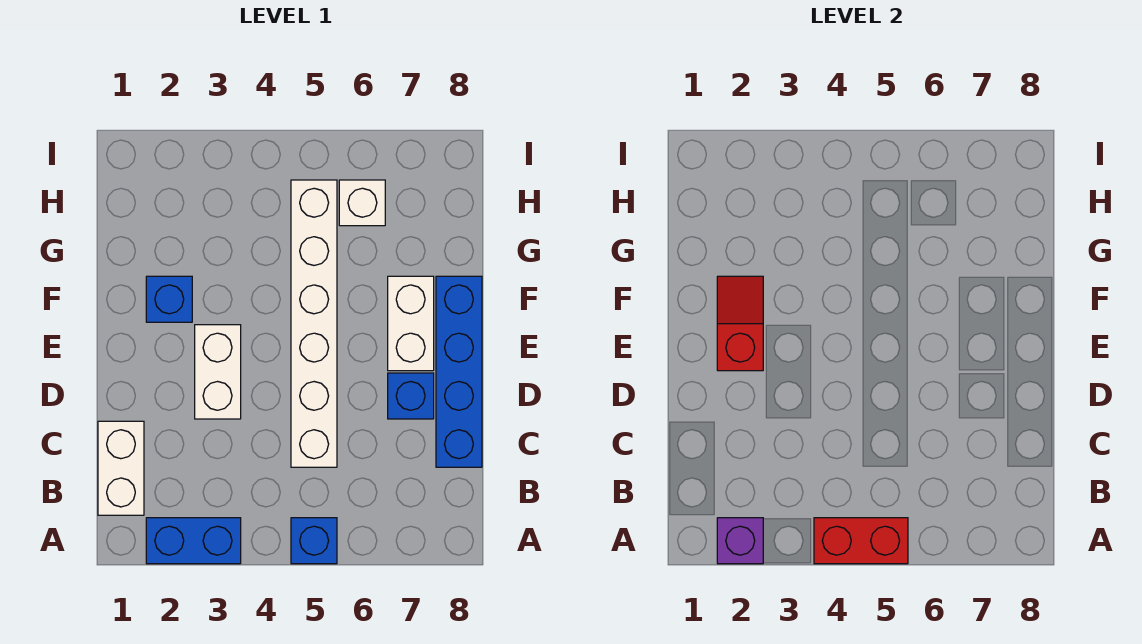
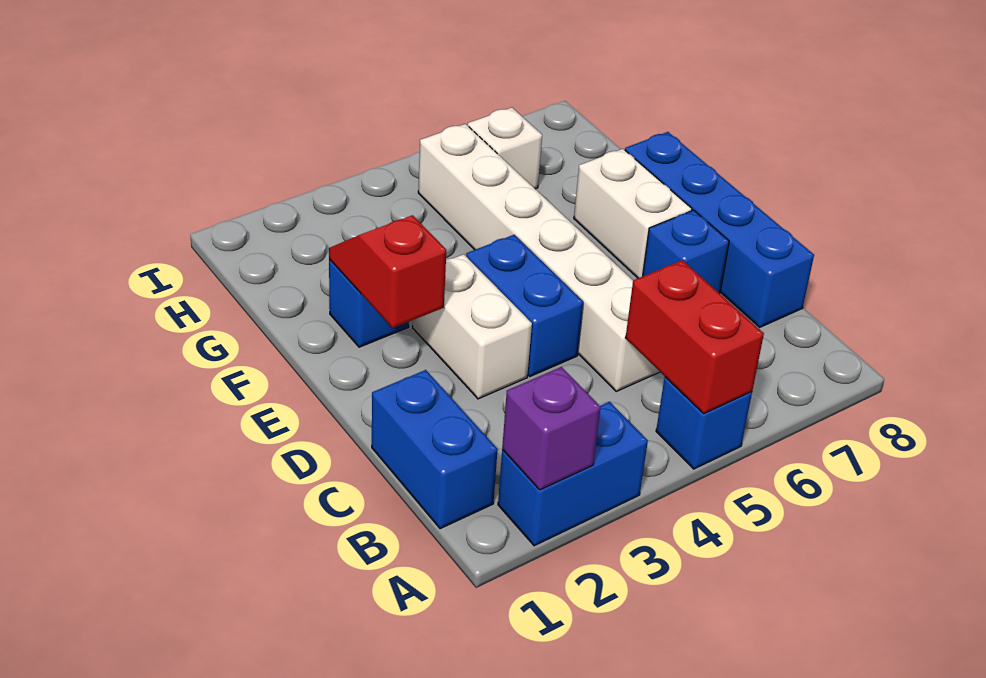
red 1x2 brick [814,518,908,564] -> red 1x2 brick turned to [626,260,764,414]
white 1x2 brick [98,421,144,515] -> blue 1x2 brick [372,370,498,529]
none -> blue 1x2 brick [466,235,583,376]

